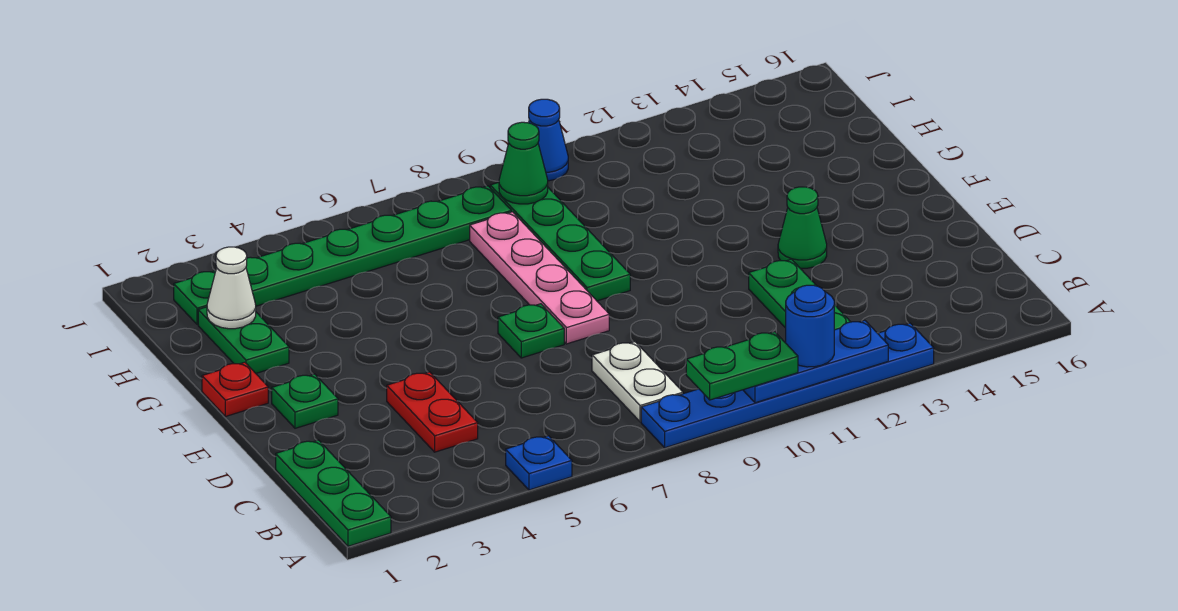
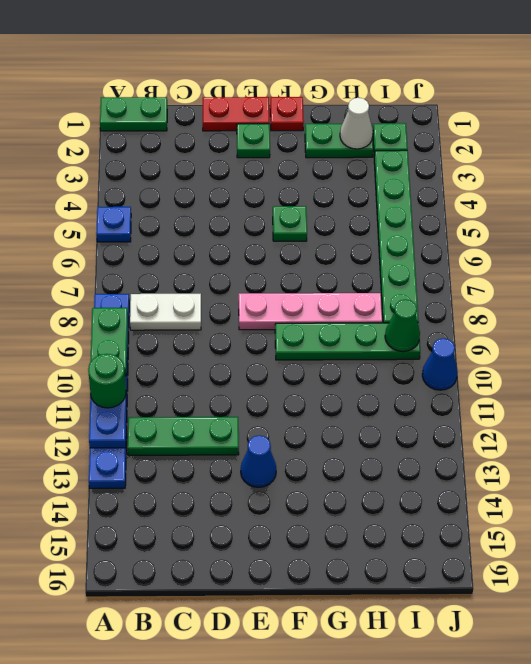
green 1x3 plate [276,440,391,546] -> green 1x2 plate [100,97,167,131]
blue 1x1 round brick [786,285,834,367] -> green 1x1 round brick [88,354,126,408]
red 1x2 plate [387,372,478,452] -> red 1x2 plate moved to [203,97,269,131]
green 1x1 plate [498,304,564,358] -> green 1x1 plate moved to [273,206,307,241]
green 1x1 cone [778,187,827,268] -> blue 1x1 cone [241,435,276,487]

